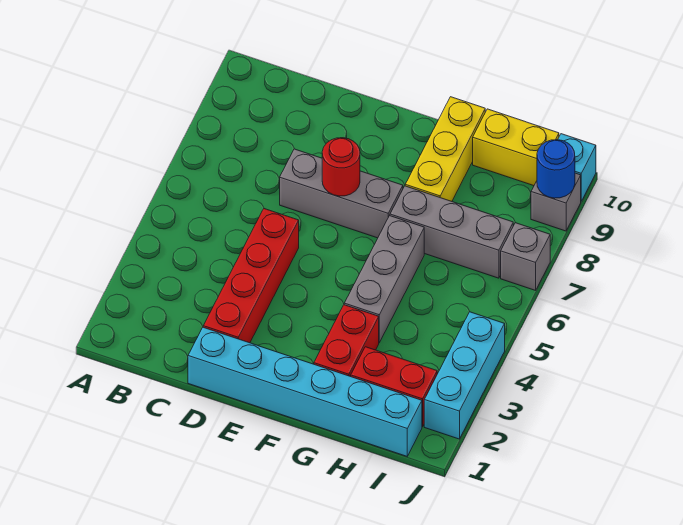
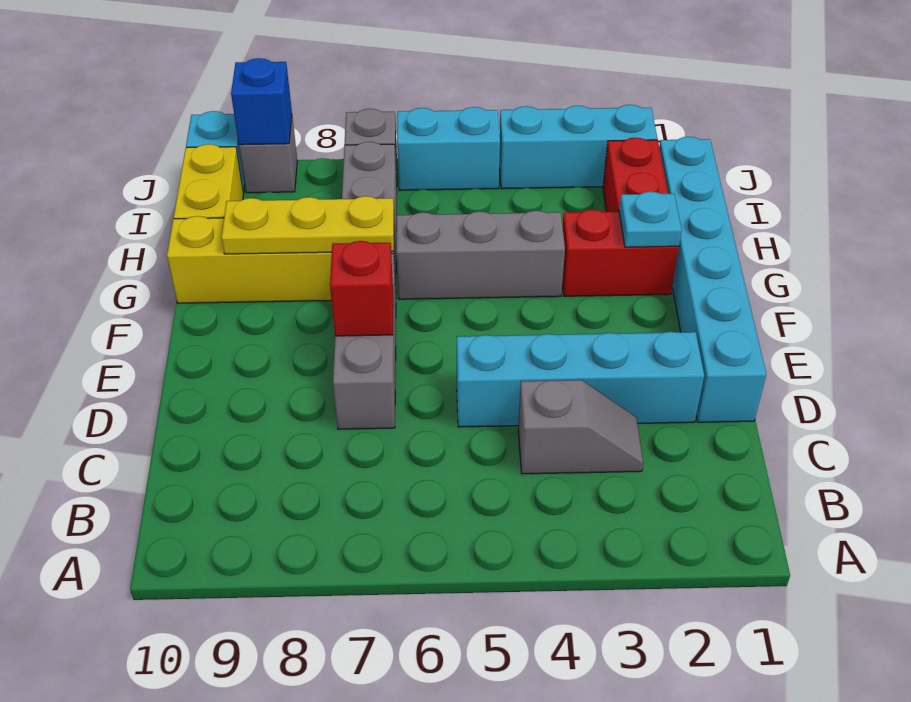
none -> grey 1x2 slope [518,380,643,474]
red 1x4 brick [203,209,299,343] -> cyan 1x4 brick [457,332,704,427]
red 1x1 round brick [322,138,360,196] -> red 1x1 brick [330,241,393,336]
none -> cyan 1x1 plate [619,192,682,247]
none -> yellow 1x3 plate [222,196,394,254]
none -> cyan 1x2 brick [397,107,500,190]
blue 1x1 round brick [537,140,575,198] -> blue 1x1 brick [231,58,292,145]

